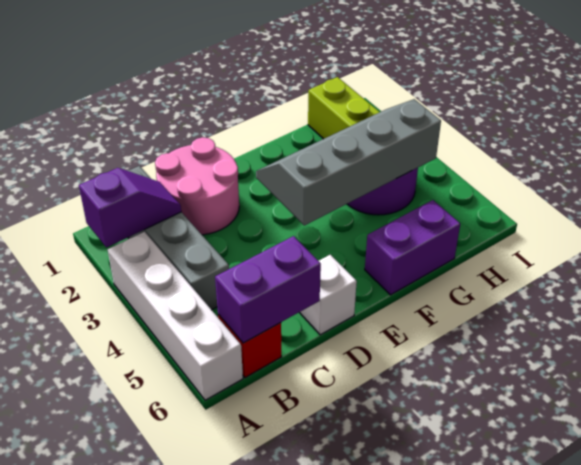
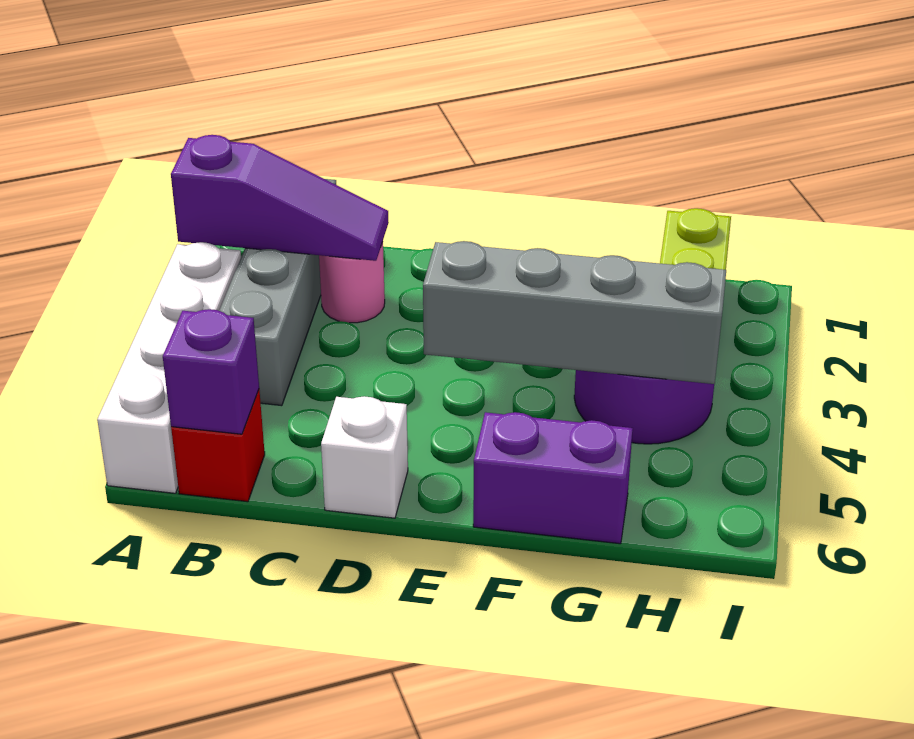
purple 1x2 slope [79,168,181,248] -> purple 1x3 slope [171,135,389,261]
purple 1x2 brick [215,236,321,343] -> purple 1x1 brick [163,309,259,434]
pink 2x2 round brick [155,137,239,235] -> pink 1x1 round brick [319,242,385,323]

